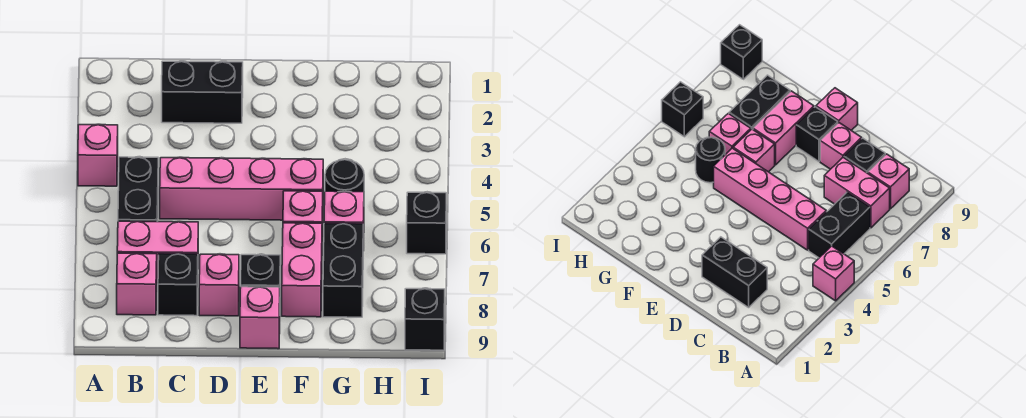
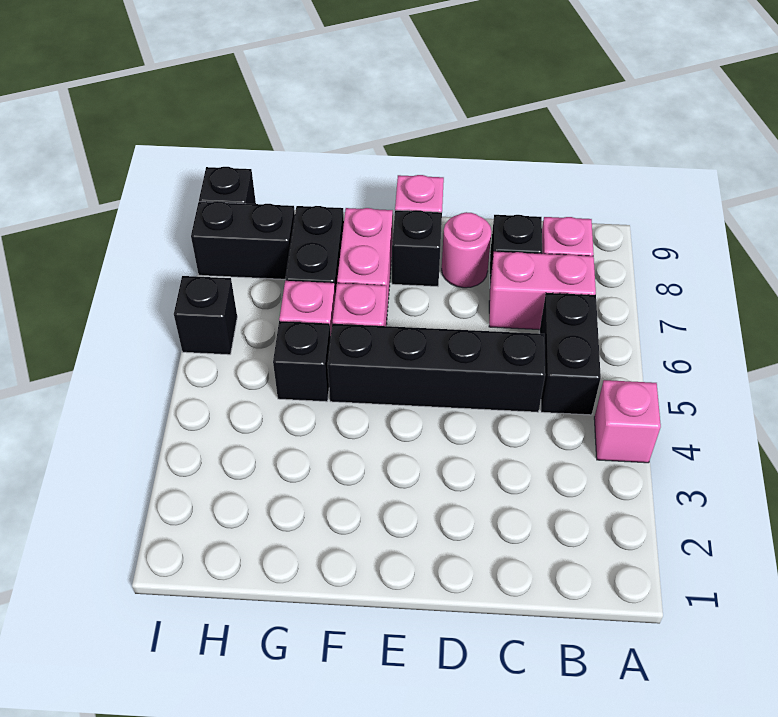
black 1x2 brick [162,61,243,123] -> black 1x2 brick moved to [191,201,295,279]
pink 1x4 brick [160,158,323,220] -> black 1x4 brick [328,324,545,412]
pink 1x1 brick [199,254,239,316] -> pink 1x1 round brick [442,212,491,288]
black 1x1 round brick [325,160,364,192] -> black 1x1 brick [273,321,331,402]

